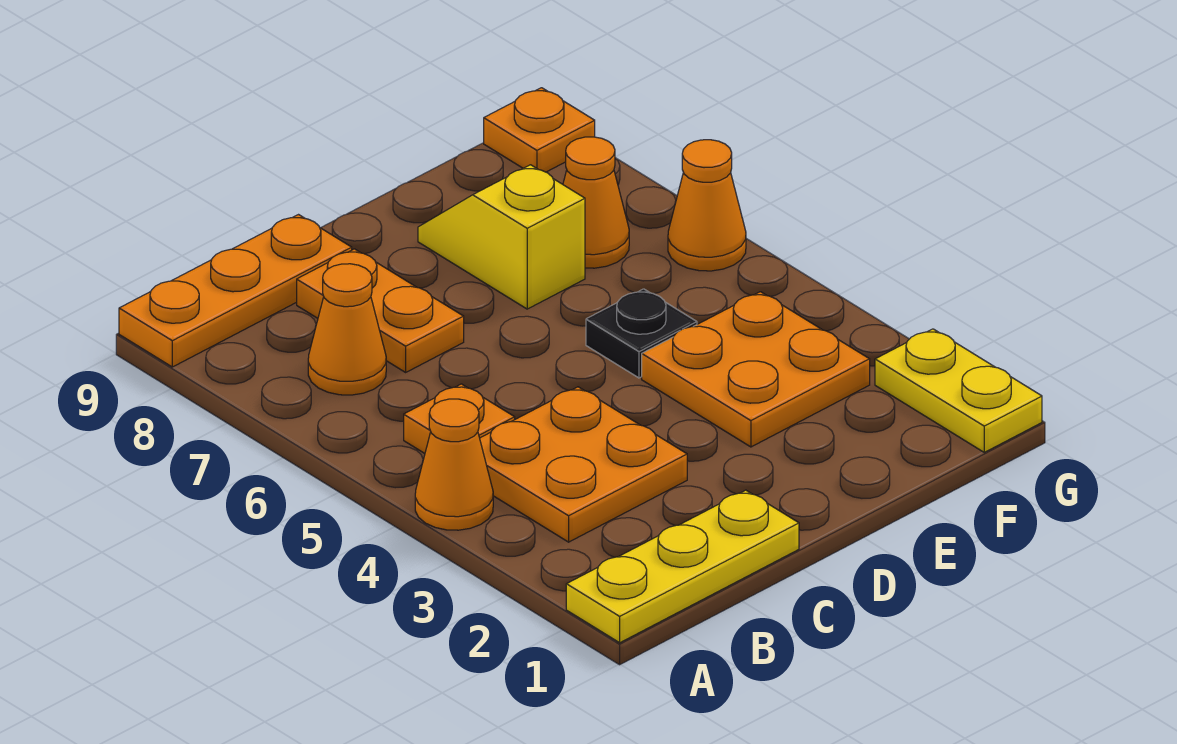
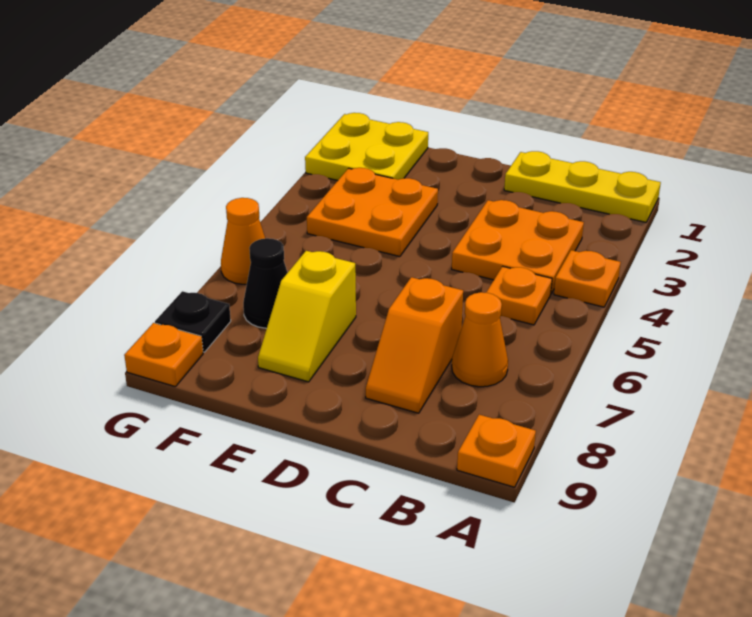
orange 1x1 cone [415,399,493,530] -> orange 1x1 plate [554,250,621,307]
orange 1x3 plate [119,215,352,367] -> orange 1x1 plate [457,415,536,487]
orange 1x2 plate [297,249,464,372] -> orange 1x2 slope [366,277,463,413]
black 1x1 plate [586,289,697,378] -> black 1x1 plate moved to [155,291,231,352]
orange 1x1 cone [563,137,629,268] -> black 1x1 cone [243,238,288,328]
yellow 1x2 plate [875,329,1042,452] -> yellow 2x2 plate [305,113,428,181]

